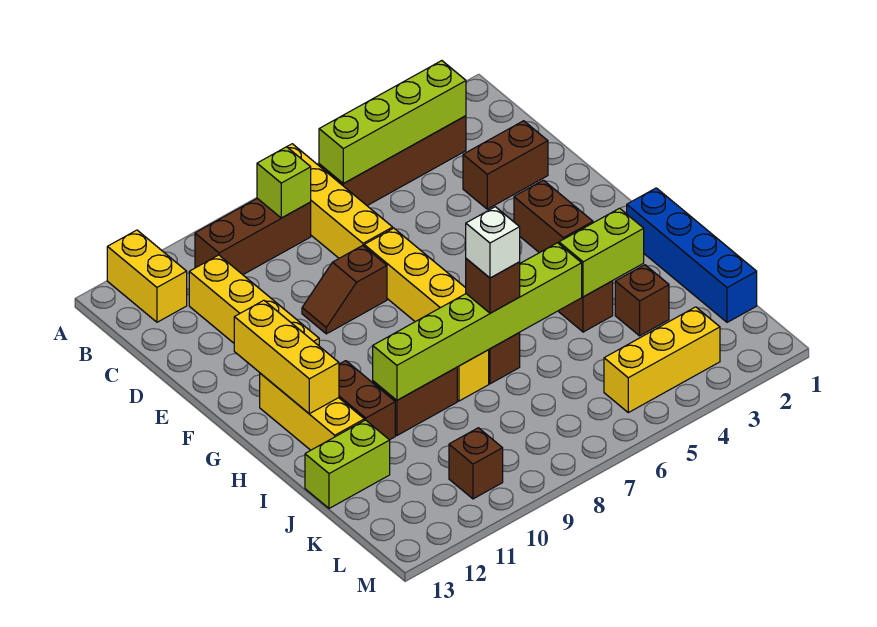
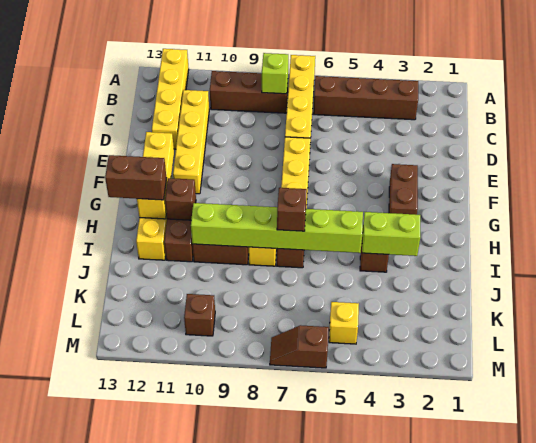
yellow 1x2 brick [107,230,187,322] -> yellow 1x4 brick [152,49,189,149]
lime 1x4 brick [319,61,466,184] -> none
brown 1x2 brick [463,121,548,209] -> brown 1x2 brick moved to [105,155,167,200]
brown 1x2 slope [302,245,387,334] -> brown 1x2 slope moved to [270,325,329,368]
blue 1x4 brick [627,188,757,322] -> none
white 1x1 brick [466,207,520,278] -> none
brown 1x1 brick [615,265,669,336] -> brown 1x1 brick moved to [165,178,196,220]
lime 1x2 brick [305,420,390,508] -> none
yellow 1x3 brick [604,307,720,413] -> yellow 1x1 brick [329,302,359,344]

